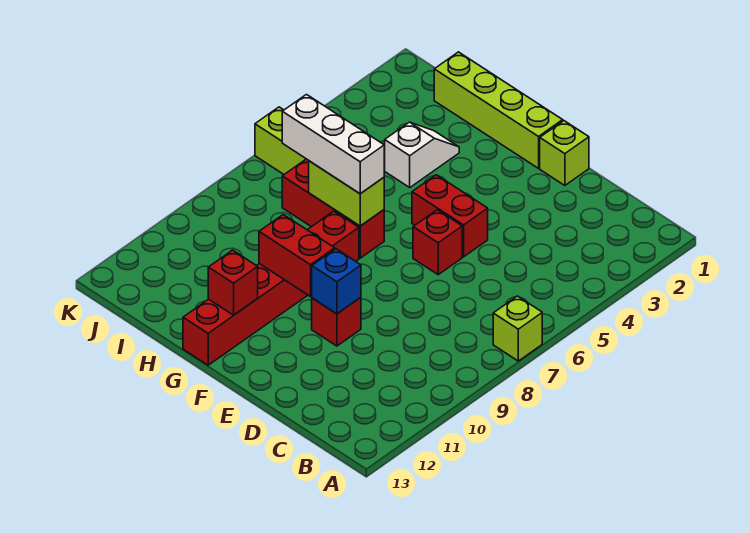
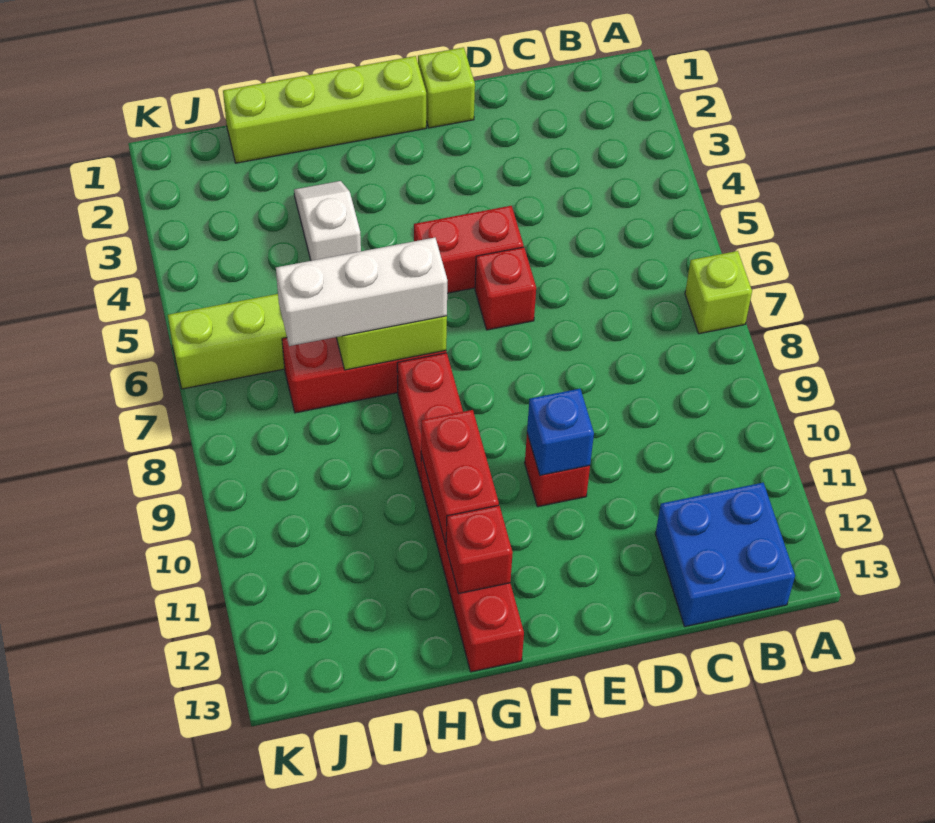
none -> blue 2x2 brick [656,483,795,627]
red 1x2 brick [259,215,335,297] -> red 1x2 brick turned to [421,410,499,545]

